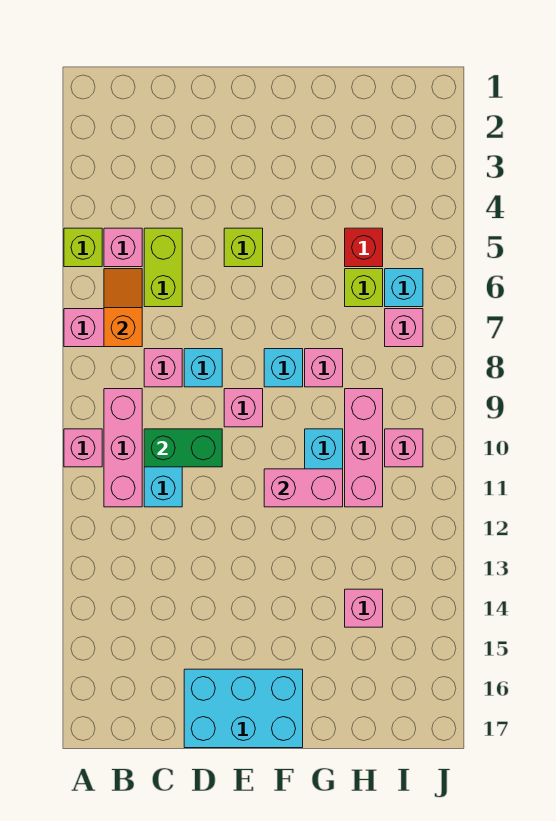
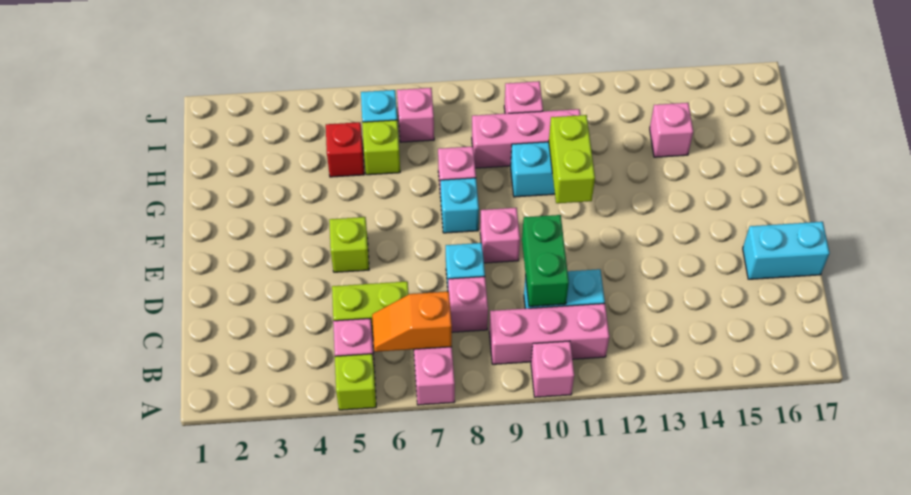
cyan 2x3 brick [184,669,303,748] -> cyan 1x2 brick [743,222,829,279]
pink 1x2 brick [264,469,343,507] -> lime 1x2 brick [549,115,595,203]

